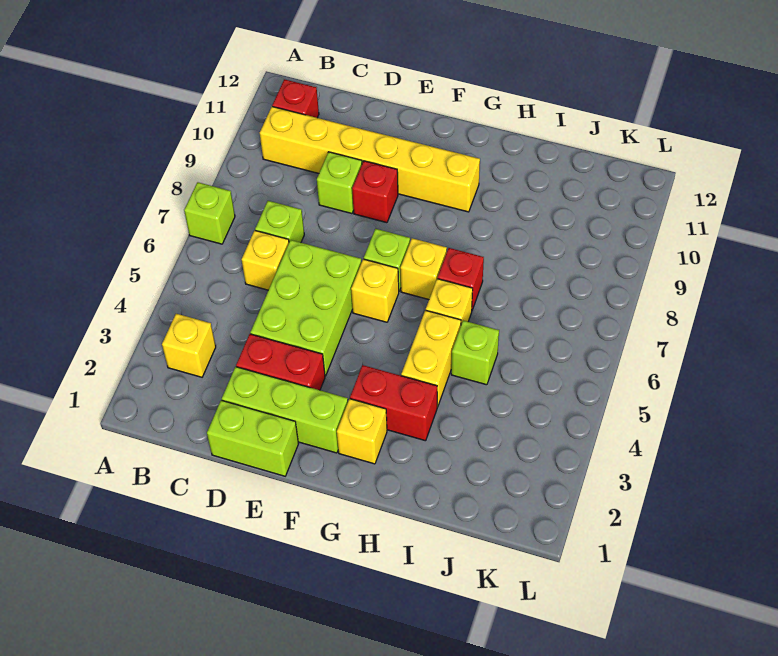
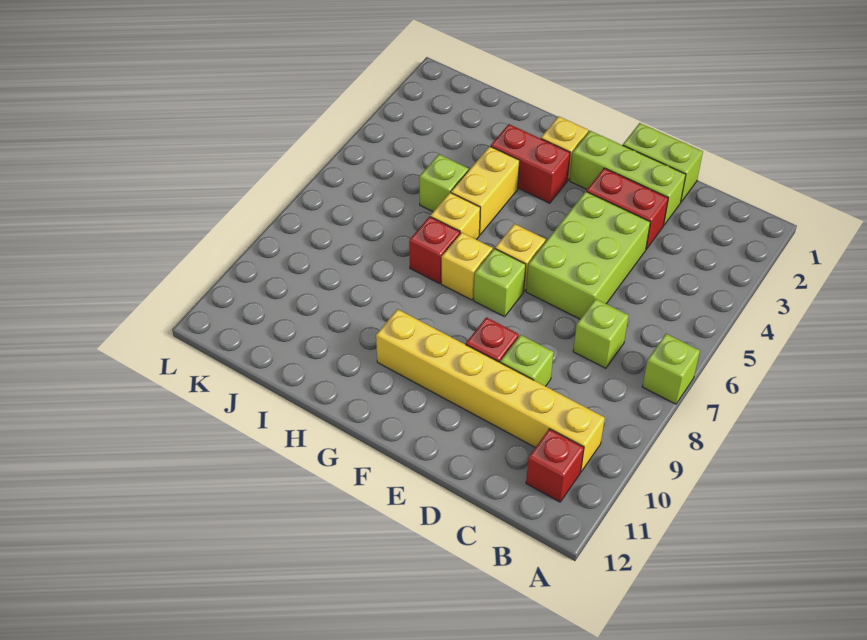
yellow 1x1 brick [162,314,216,377] -> none
yellow 1x1 brick [242,230,289,290] -> none

